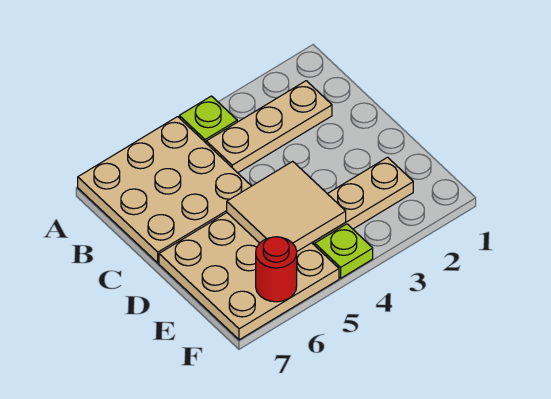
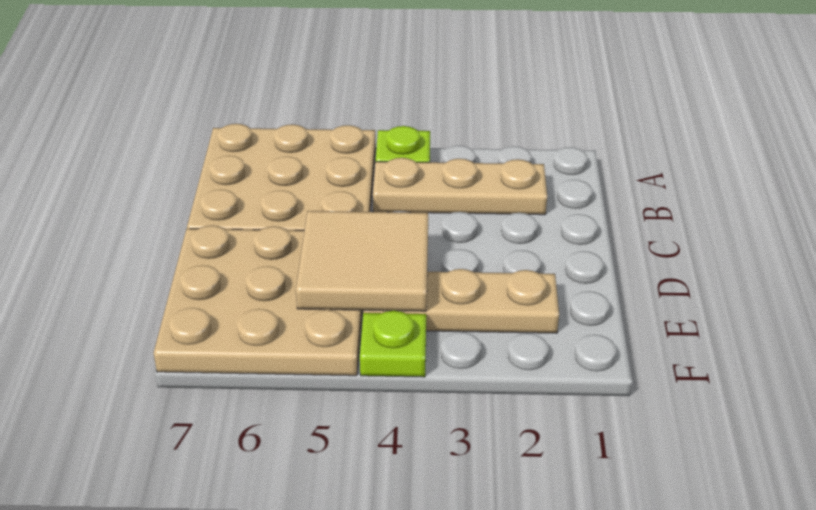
red 1x1 round brick [256,237,297,302] -> none

